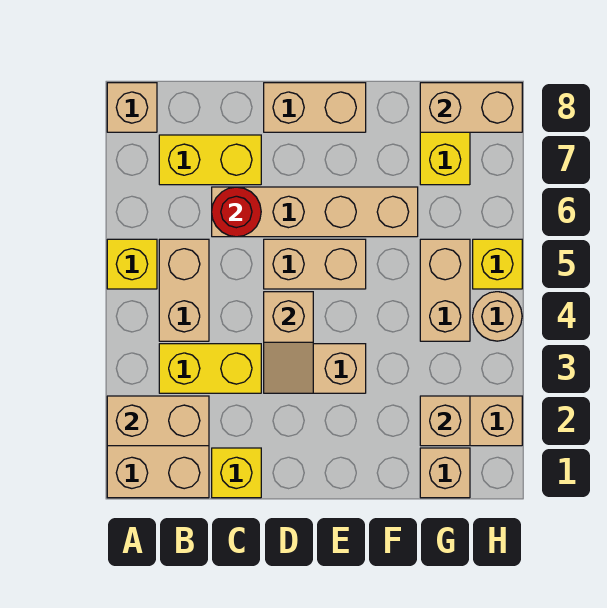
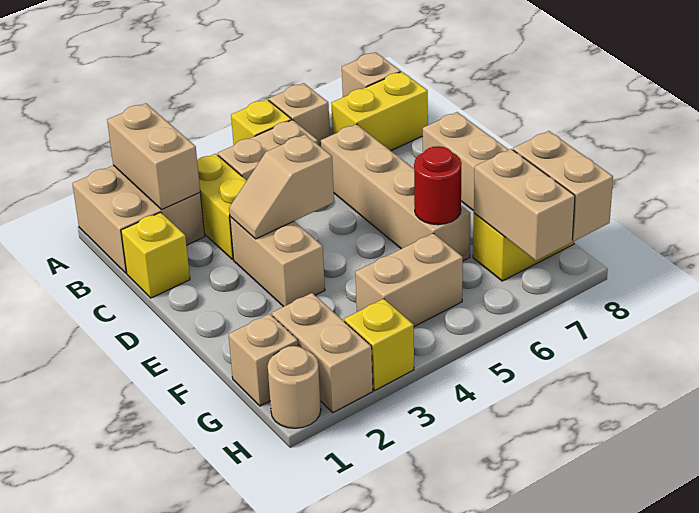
yellow 1x2 brick [159,135,261,185] -> yellow 1x2 brick turned to [332,72,428,151]
red 1x1 round brick [212,187,261,237] -> red 1x1 round brick moved to [414,146,462,225]
tan 1x2 brick [264,239,366,289] -> tan 1x2 brick moved to [474,149,575,261]
tan 1x1 brick [420,396,470,446] -> tan 1x1 brick moved to [269,83,330,147]
tan 1x1 round brick [473,292,522,341] -> tan 1x1 round brick moved to [268,346,321,428]
yellow 1x1 brick [473,239,522,289] -> yellow 1x1 brick moved to [344,299,414,390]

